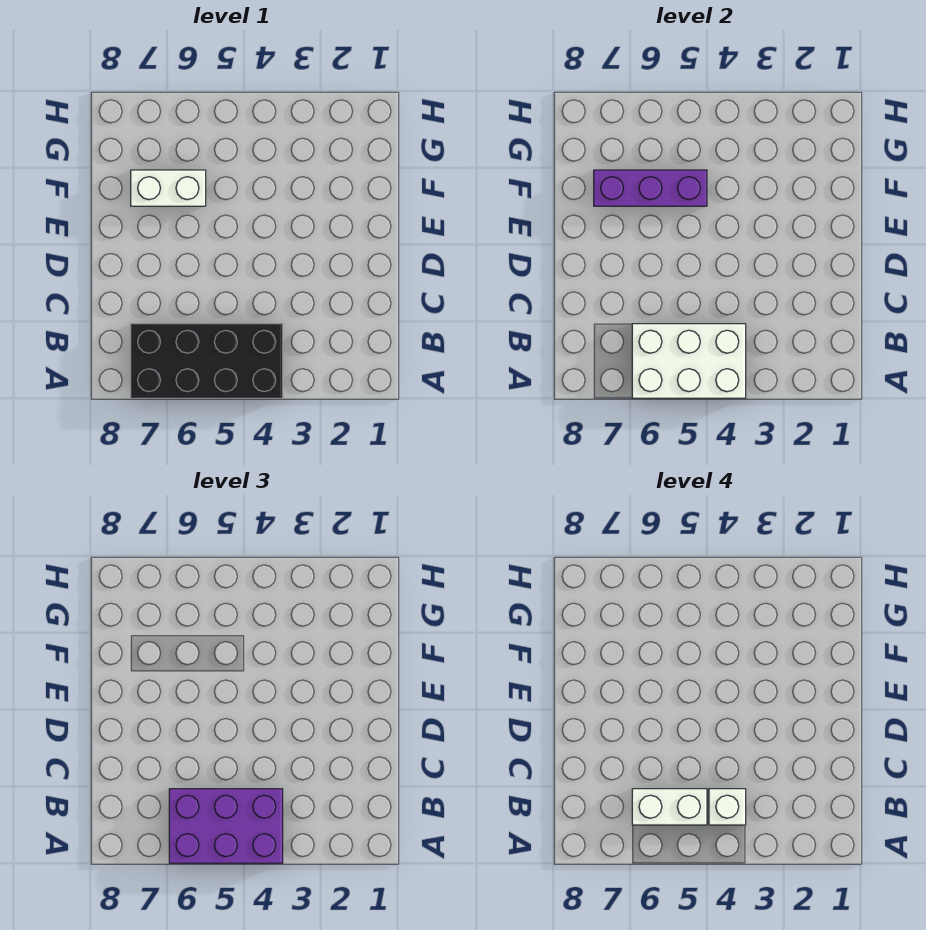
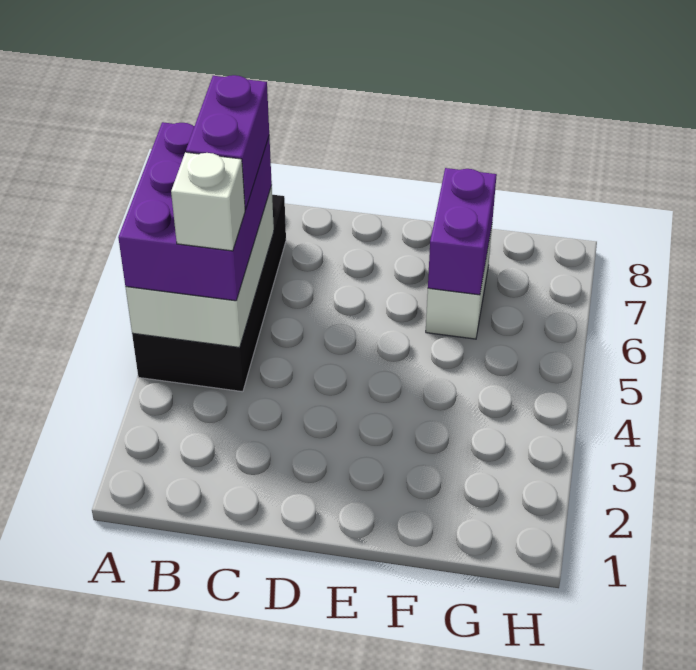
white 1x2 brick [632,789,707,825] -> purple 1x2 brick [186,75,269,210]
purple 1x3 brick [594,170,707,206] -> purple 1x2 brick [428,168,497,295]

